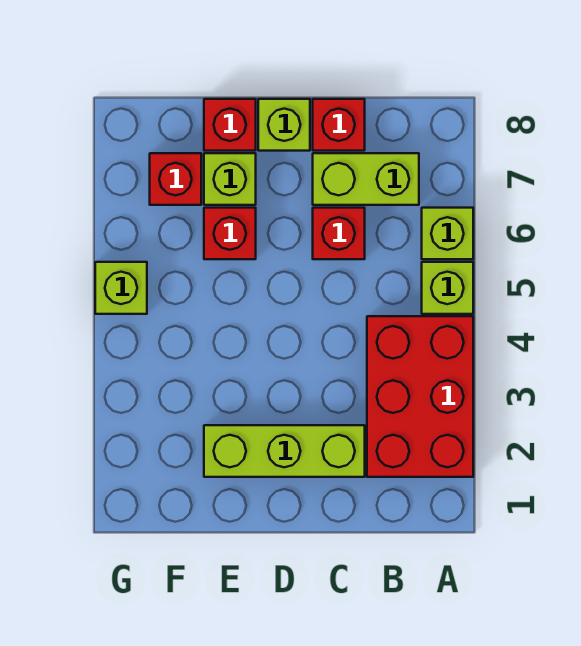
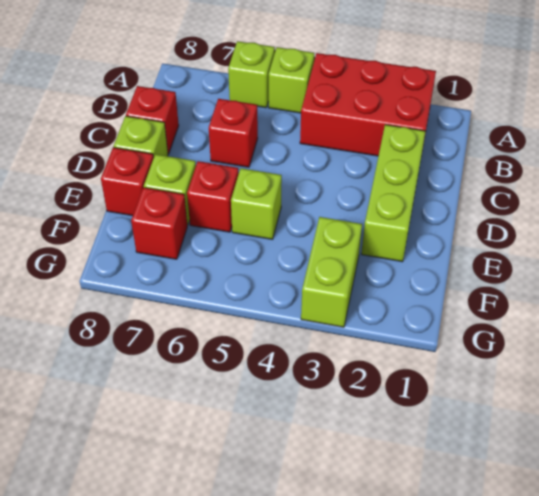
lime 1x2 brick [313,153,419,205] -> lime 1x2 brick moved to [301,217,362,327]
lime 1x1 brick [95,262,147,314] -> lime 1x1 brick moved to [231,168,282,239]

